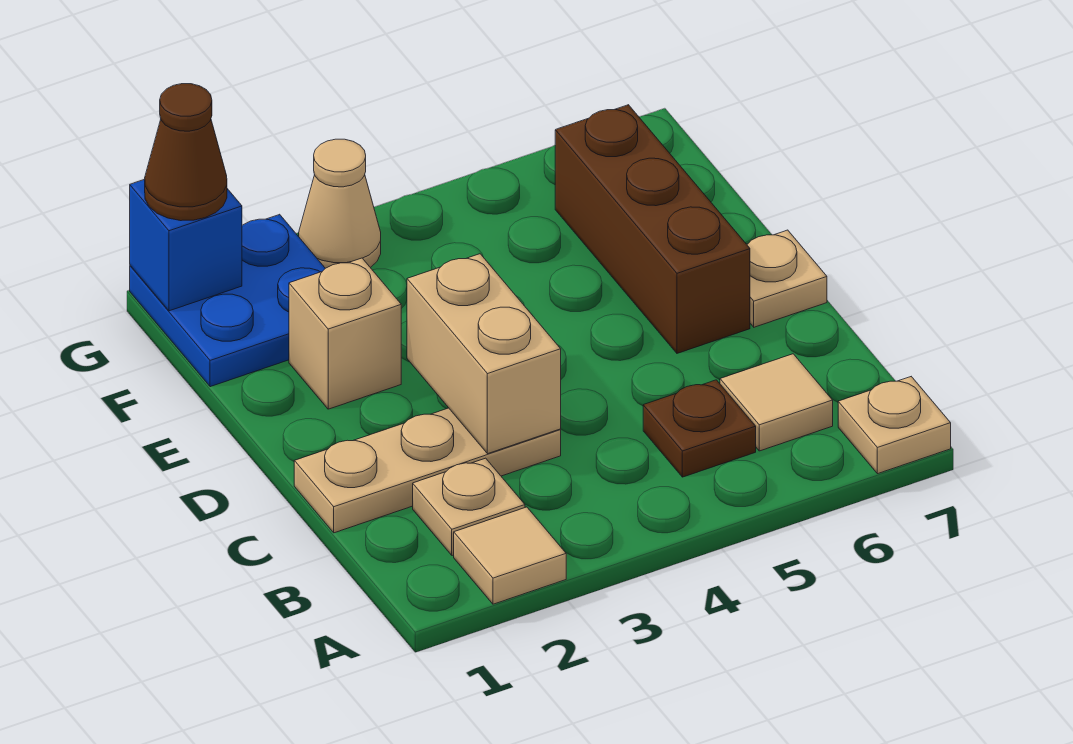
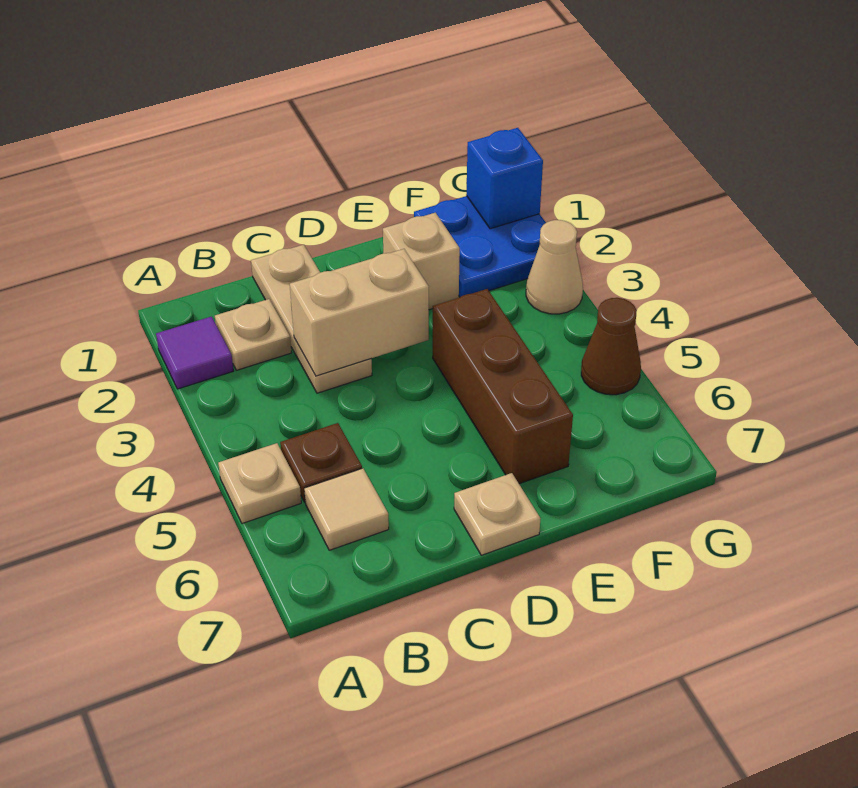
tan 1x1 tile [454,507,566,604] -> purple 1x1 tile [156,317,233,389]
tan 1x1 plate [838,377,951,474] -> tan 1x1 plate moved to [218,443,301,524]
brown 1x3 brick [555,105,750,353] -> brown 1x3 brick turned to [433,289,573,484]
brown 1x1 cone [145,84,227,221] -> brown 1x1 cone moved to [581,298,641,395]

